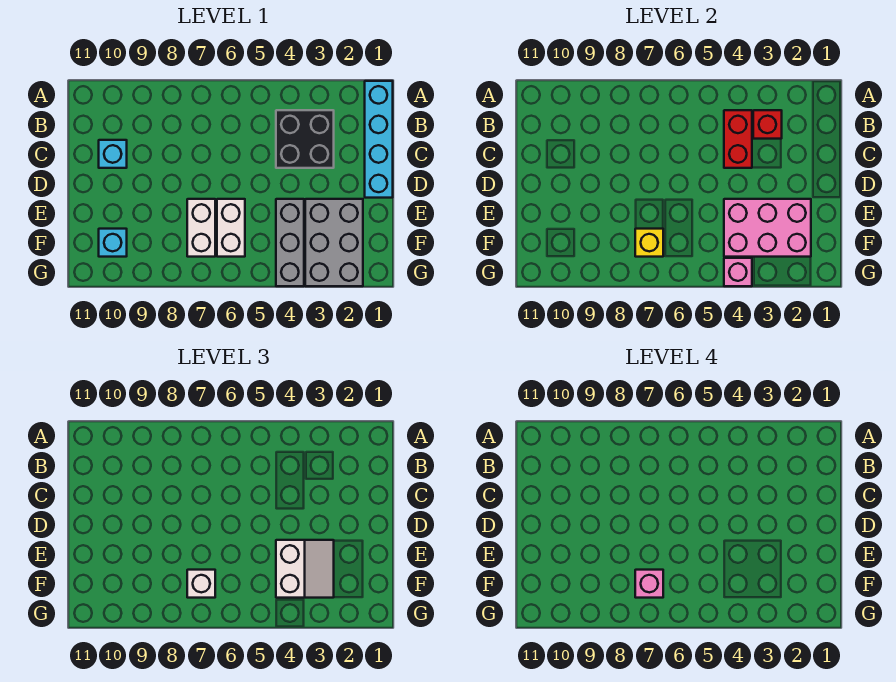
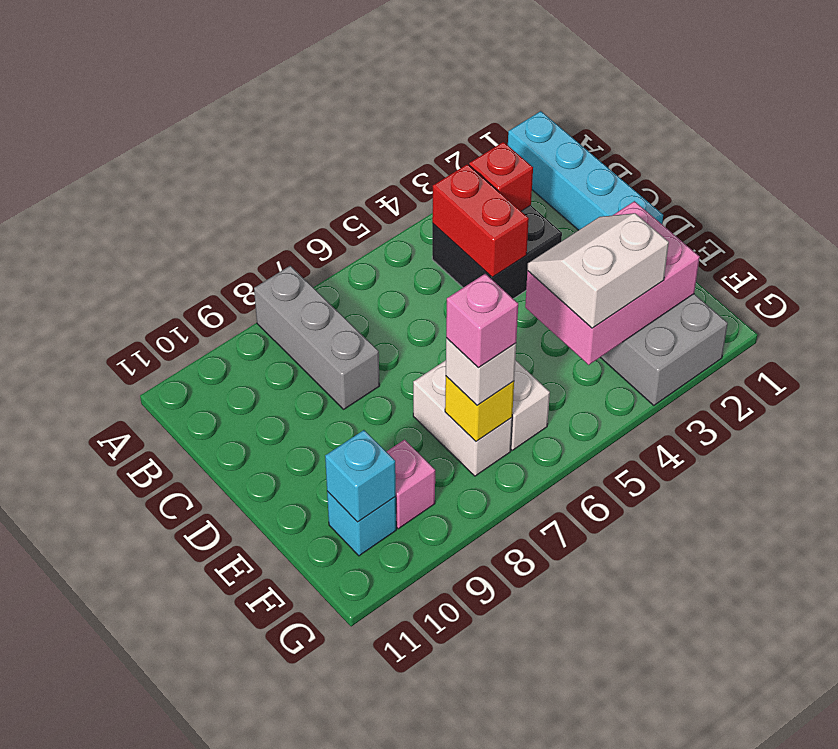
cyan 1x1 brick [99,140,127,168] -> cyan 1x1 brick moved to [325,430,396,522]
white 2x2 slope [276,540,334,598] -> white 2x2 slope turned to [527,213,669,328]
grey 1x3 brick [276,199,304,286] -> grey 1x3 brick moved to [254,266,380,409]
pink 1x1 brick [724,258,752,286] -> pink 1x1 brick moved to [386,440,435,529]

